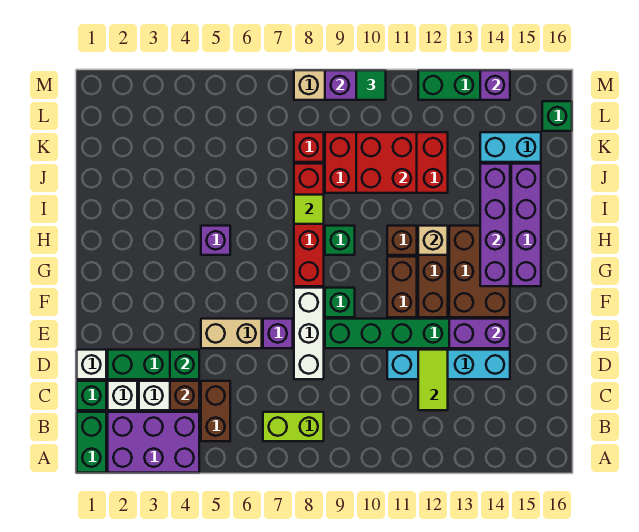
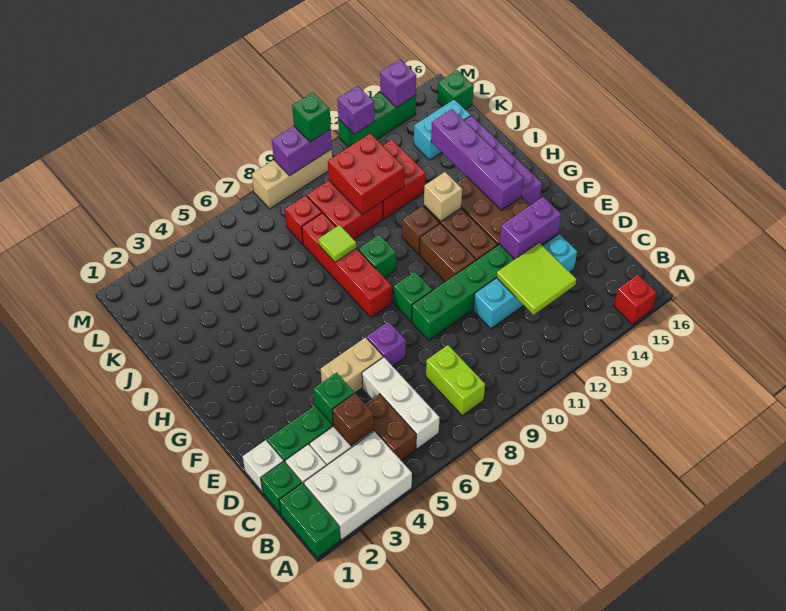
purple 2x3 brick [108,412,199,473] -> white 2x3 brick [304,431,412,540]
none -> red 1x1 brick [614,275,656,324]
lime 1x2 brick [263,412,324,441] -> lime 1x2 brick turned to [426,345,485,416]
lime 1x2 tile [418,350,448,410] -> lime 2x2 tile [497,243,576,315]
white 1x3 brick [294,288,324,379] -> white 1x3 brick moved to [362,357,440,449]
purple 1x1 brick [201,226,230,255] -> purple 1x1 brick moved to [338,86,374,134]
green 1x1 tile [356,70,386,100] -> green 1x1 brick [292,92,331,142]

